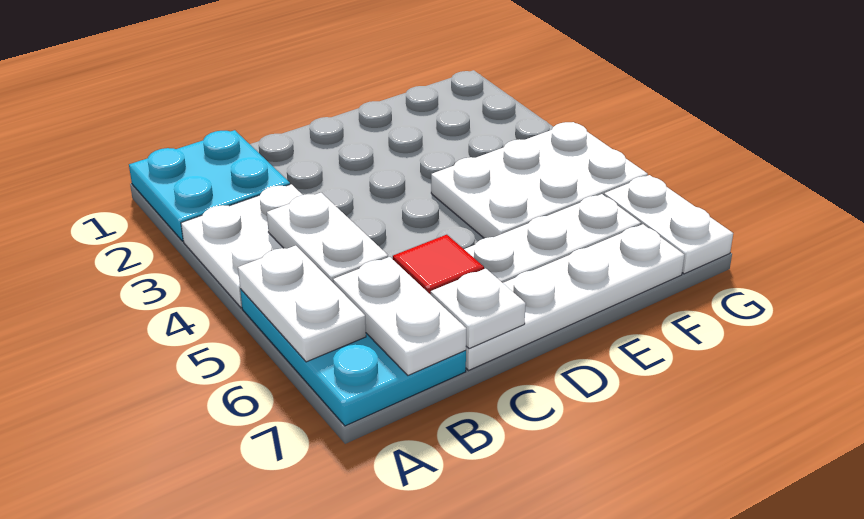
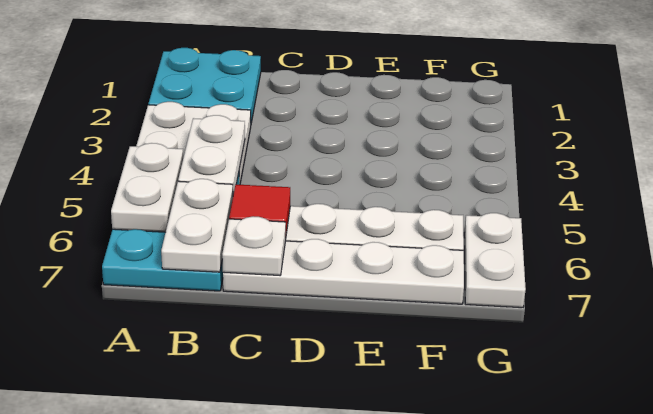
white 2x3 plate [431,122,648,238] -> none

